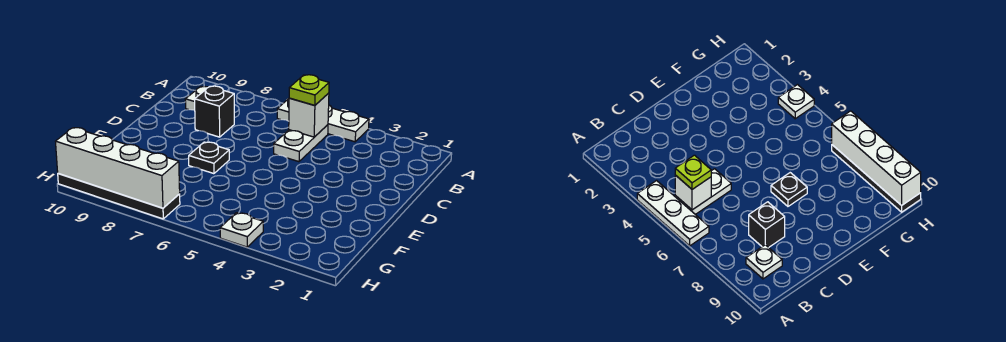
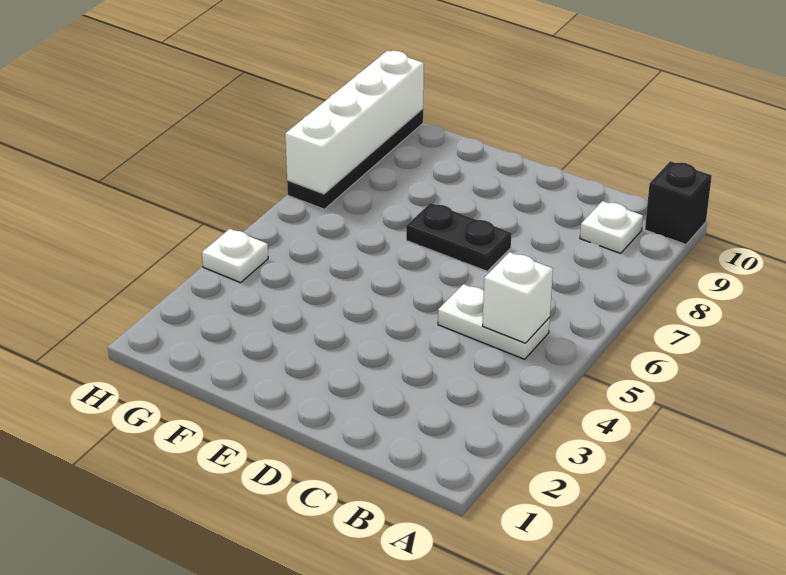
white 1x3 plate [277,99,369,142] -> none
lime 1x1 plate [289,75,329,105] -> none
black 1x1 brick [195,86,234,137] -> black 1x1 brick moved to [645,161,712,244]
black 1x1 plate [189,142,229,174] -> black 1x2 plate [406,203,512,271]

